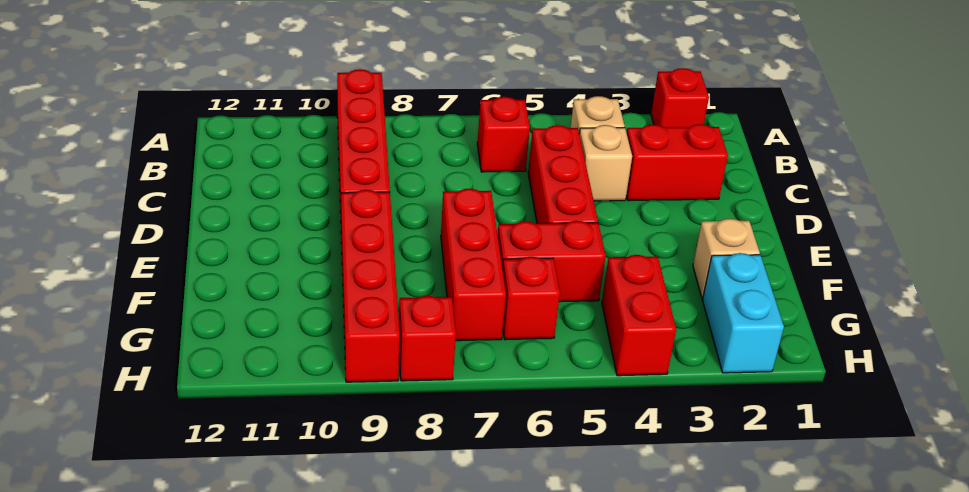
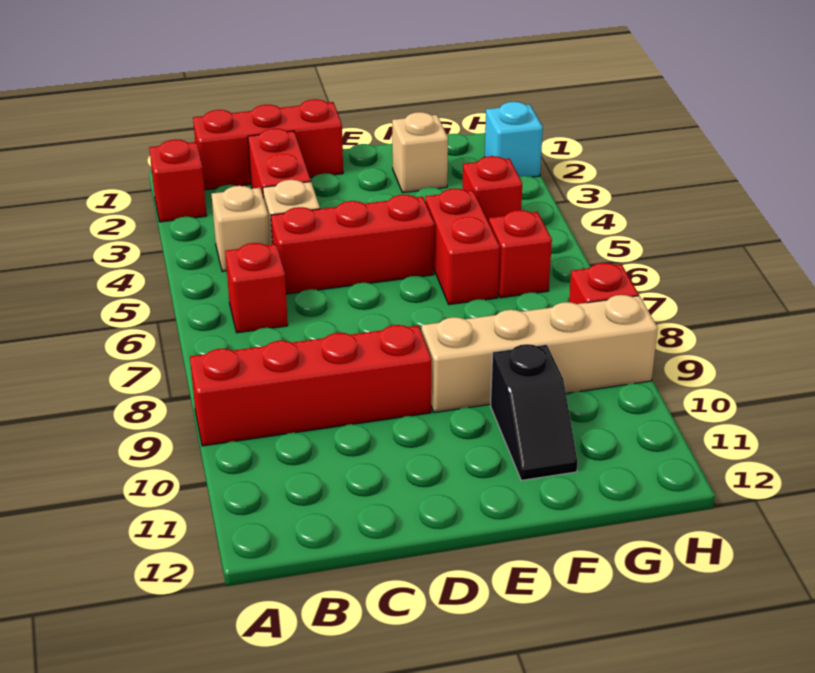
red 1x3 brick [441,189,506,341] -> red 1x3 brick moved to [193,99,343,190]
red 1x4 brick [341,190,400,382] -> tan 1x4 brick [421,295,658,412]
none -> black 1x2 slope [490,344,578,480]
cyan 1x2 brick [702,253,784,373] -> cyan 1x1 brick [485,102,543,177]
red 1x2 brick [602,255,676,376] -> red 1x1 brick [462,156,522,222]

